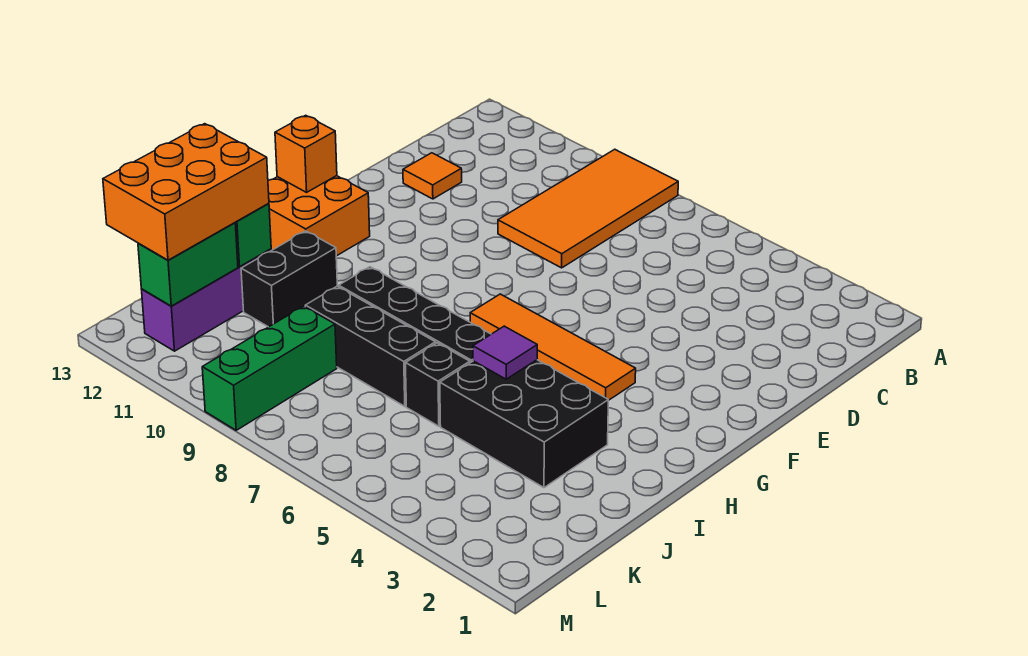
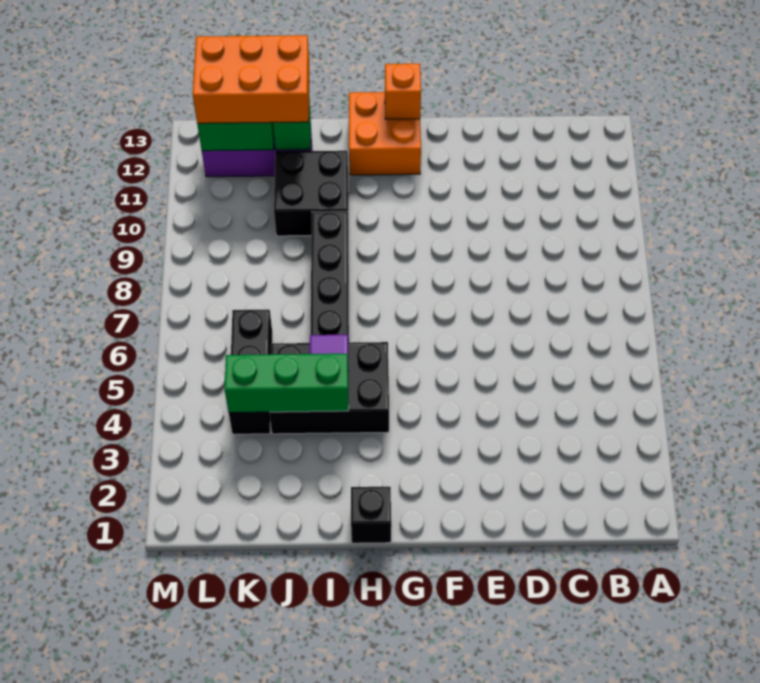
orange 2x4 tile [498,149,678,268] -> none
orange 1x1 tile [403,153,462,199] -> none
orange 1x4 tile [470,294,636,400] -> none
black 2x3 brick [440,360,608,488] -> black 2x3 brick turned to [269,342,389,434]
black 1x2 brick [241,231,337,327] -> black 2x2 brick [274,151,348,236]
black 1x1 brick [405,343,470,426] -> black 1x1 brick moved to [351,486,391,543]
black 1x3 brick [305,286,436,406] -> black 1x3 brick moved to [229,310,272,434]
green 1x3 brick [202,306,337,430] -> green 1x3 brick moved to [224,354,349,412]

